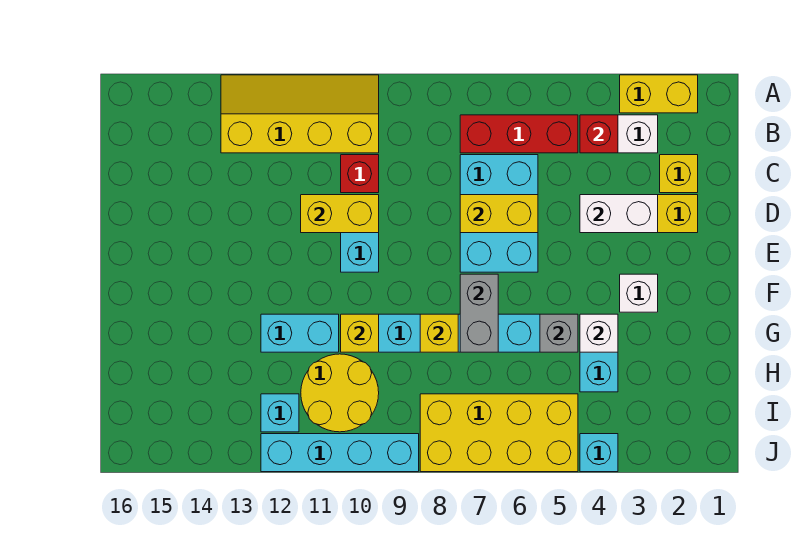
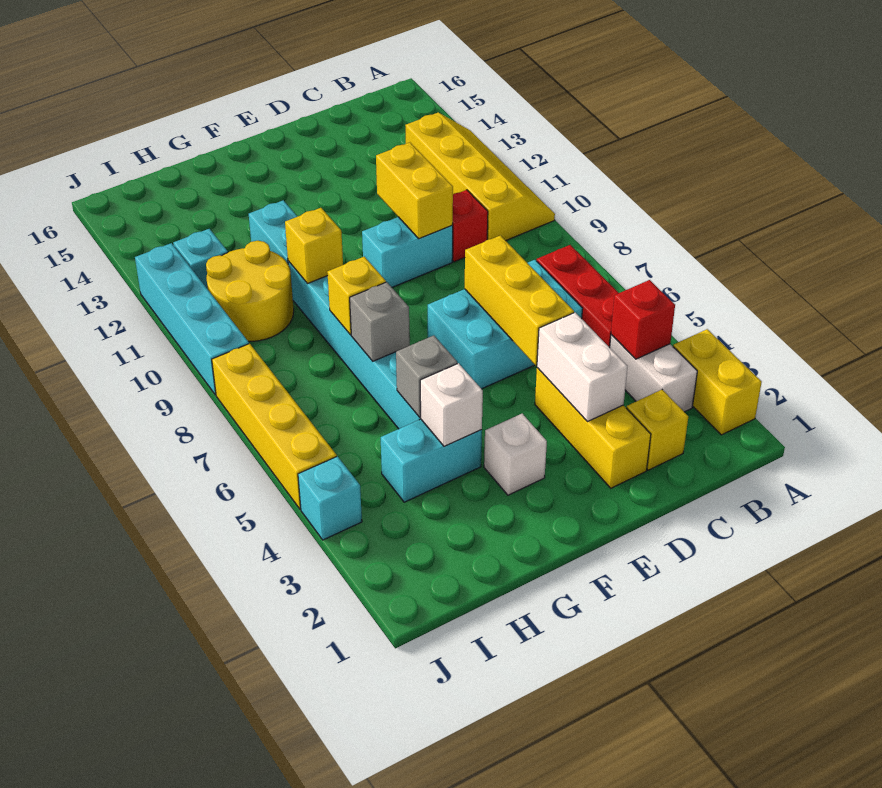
yellow 1x2 brick [460,195,538,233] -> yellow 1x3 brick [465,235,574,365]
grey 1x2 brick [460,274,498,352] -> grey 1x1 brick [350,282,410,361]
yellow 2x4 brick [420,394,578,472] -> yellow 1x4 brick [212,344,337,509]

